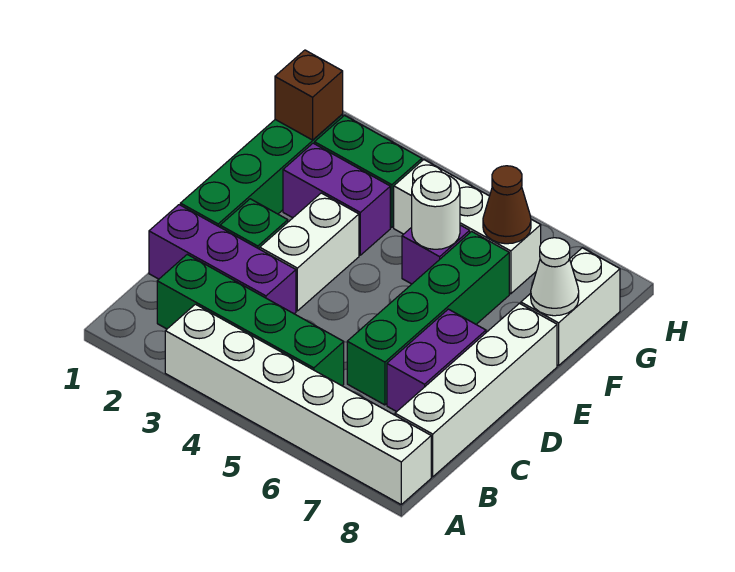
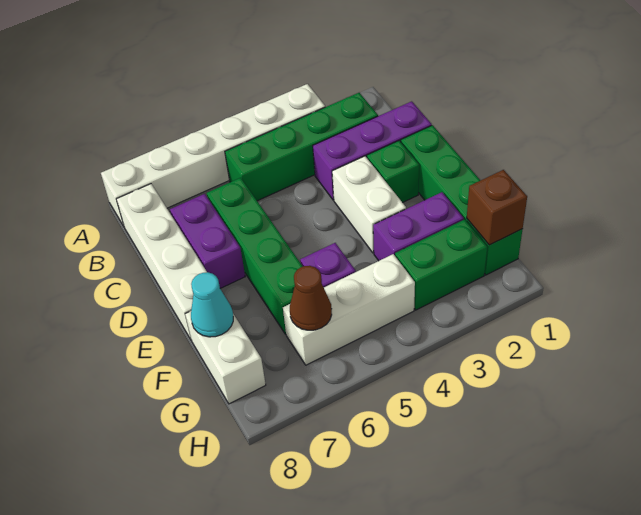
white 1x1 round brick [412,171,460,249] -> none
white 1x1 cone [531,238,579,316] -> cyan 1x1 cone [191,272,233,337]

